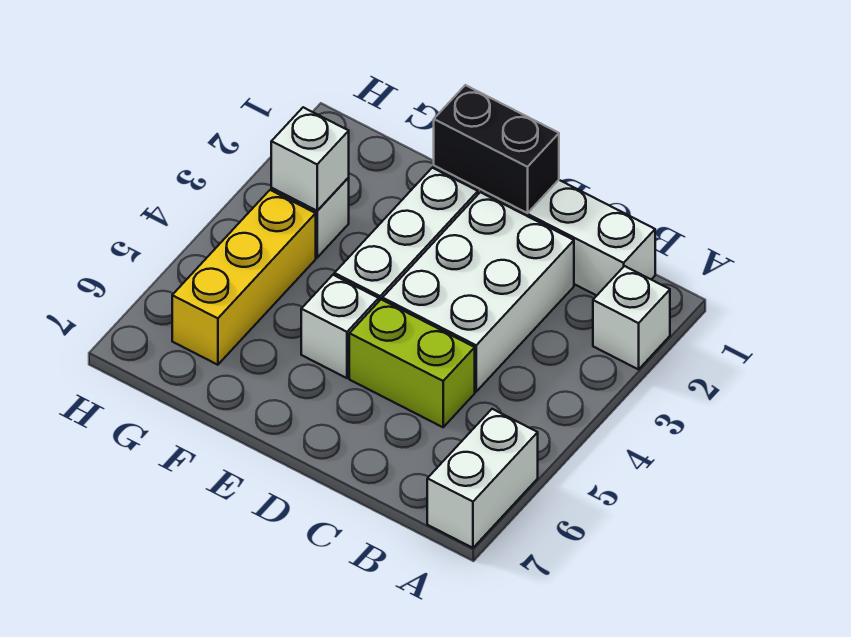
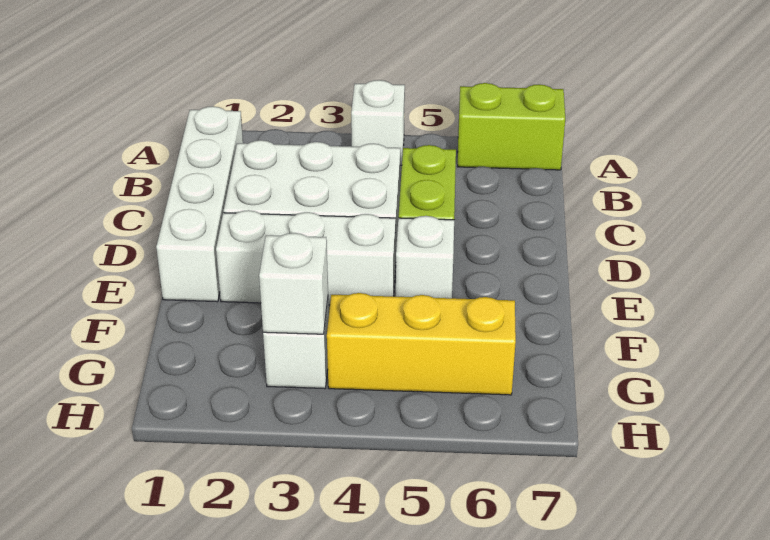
white 1x1 brick [593,266,670,369] -> white 1x1 brick moved to [351,80,405,165]
white 1x2 brick [427,409,538,548] -> lime 1x2 brick [457,83,565,170]
black 1x2 brick [434,85,559,213] -> none

